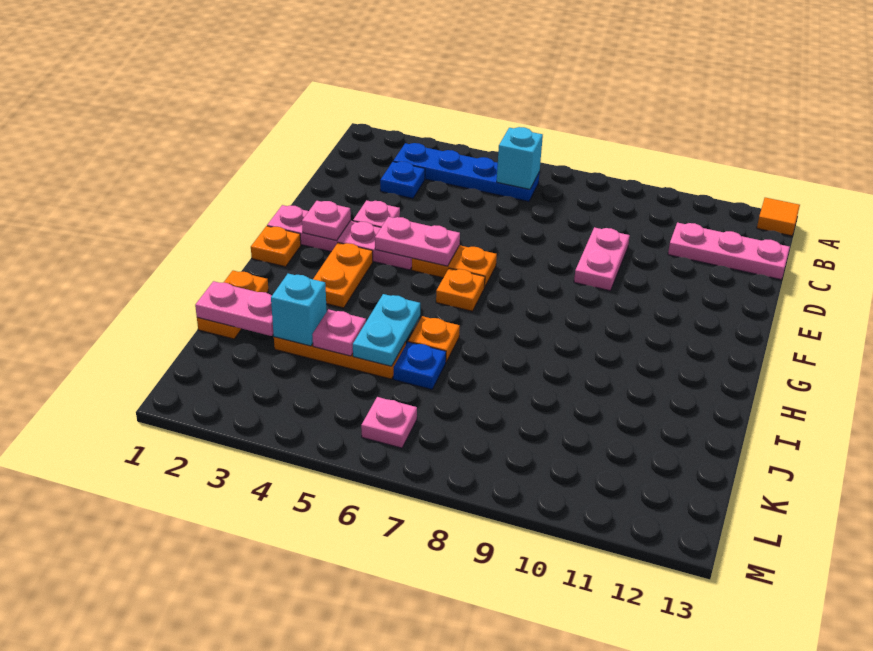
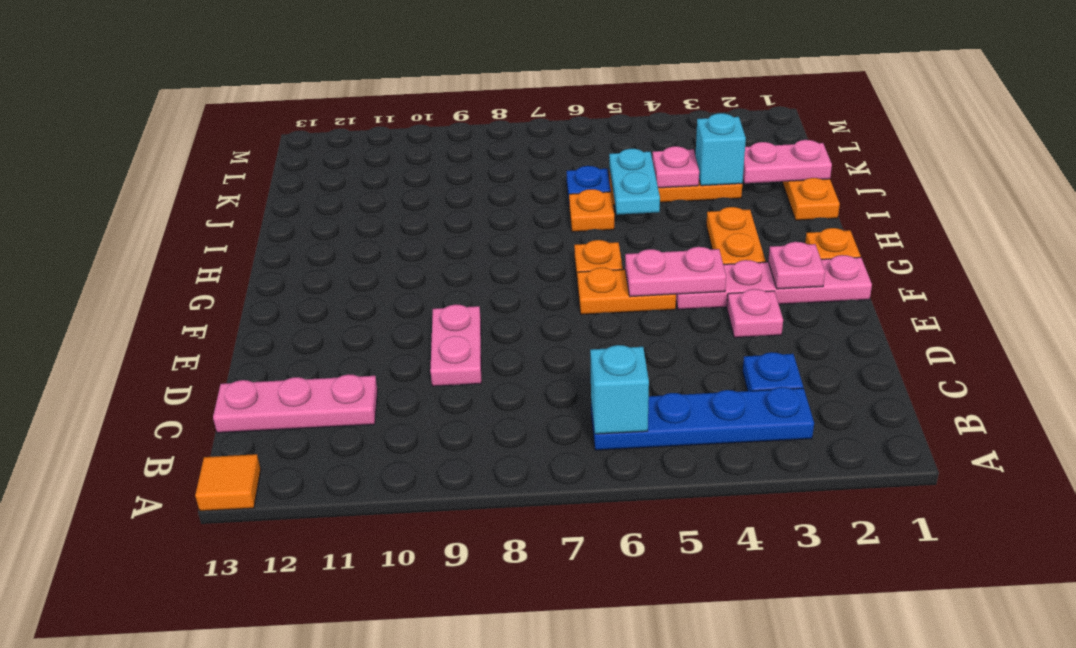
pink 1x1 plate [361,397,417,448] -> none

